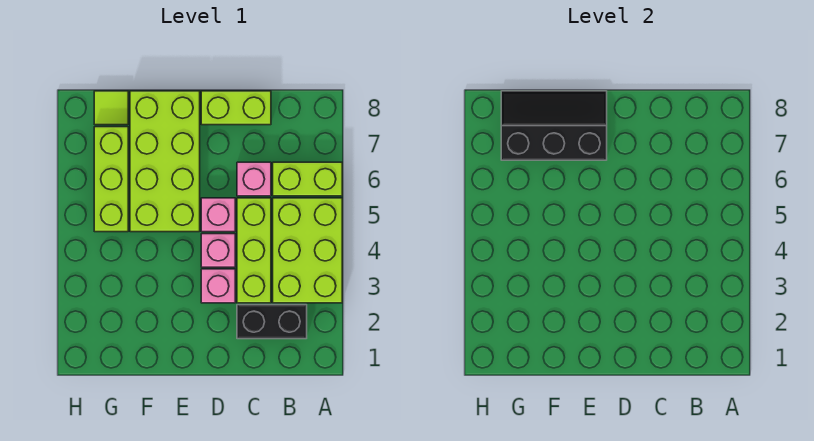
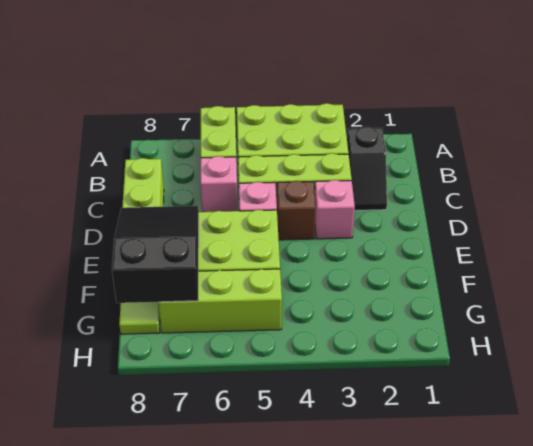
black 1x2 brick [237,305,307,339] -> black 1x2 slope [347,127,387,211]
pink 1x1 brick [201,234,235,267] -> brown 1x1 brick [277,181,316,240]
black 2x3 slope [501,91,607,160] -> black 2x3 slope turned to [112,206,199,303]

